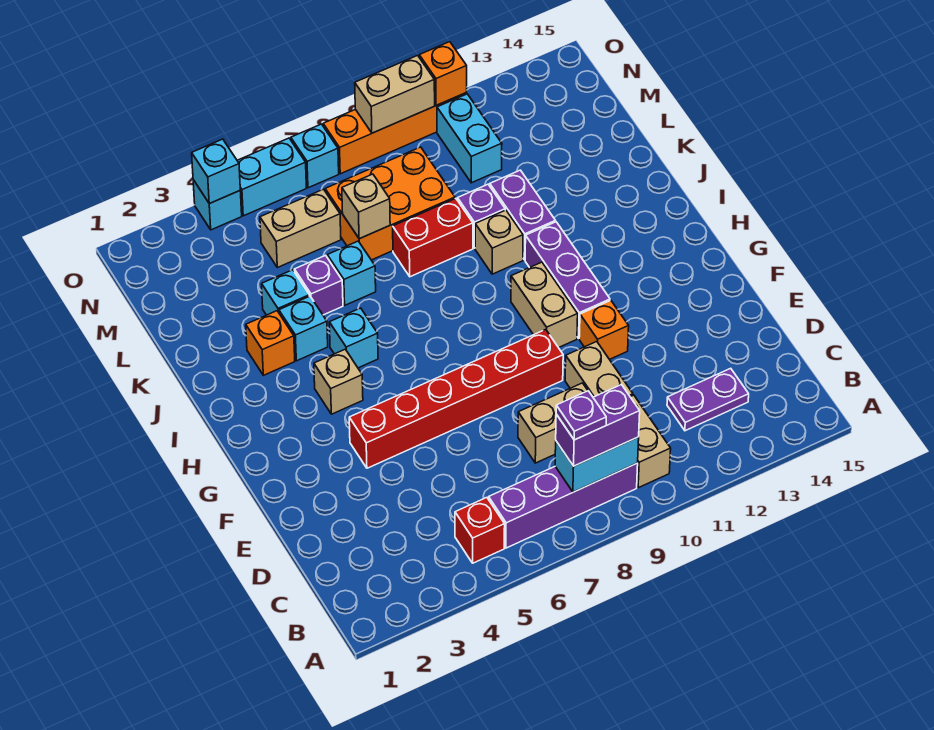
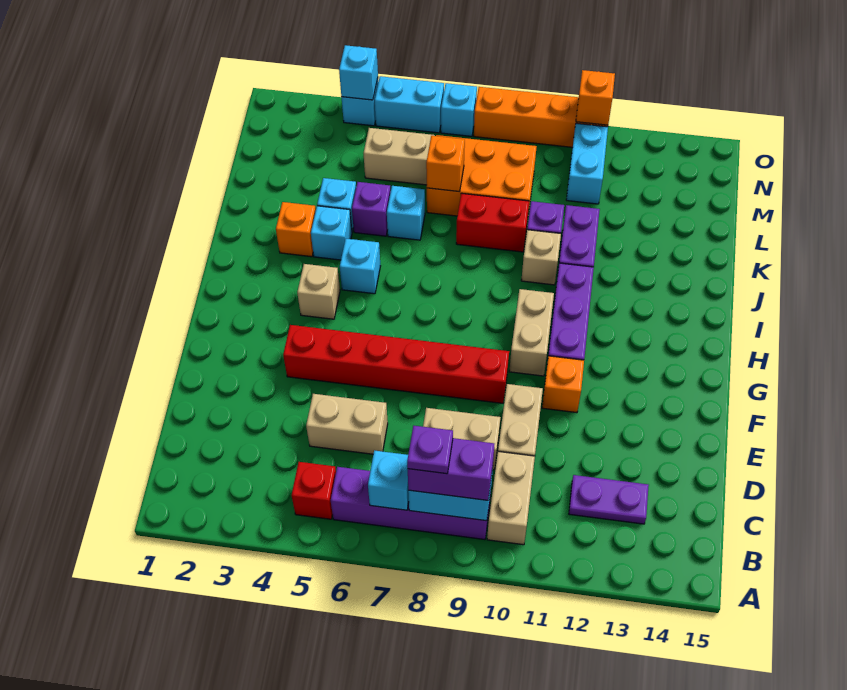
none -> cyan 1x1 brick [368,450,409,510]
tan 1x1 brick [342,174,390,239] -> orange 1x1 brick [426,136,465,192]
tan 1x2 brick [355,55,435,133] -> tan 1x2 brick moved to [306,394,388,454]

